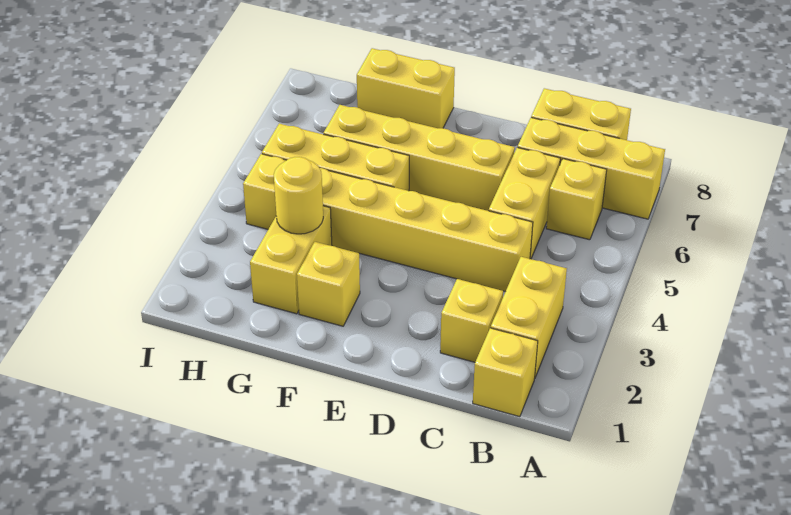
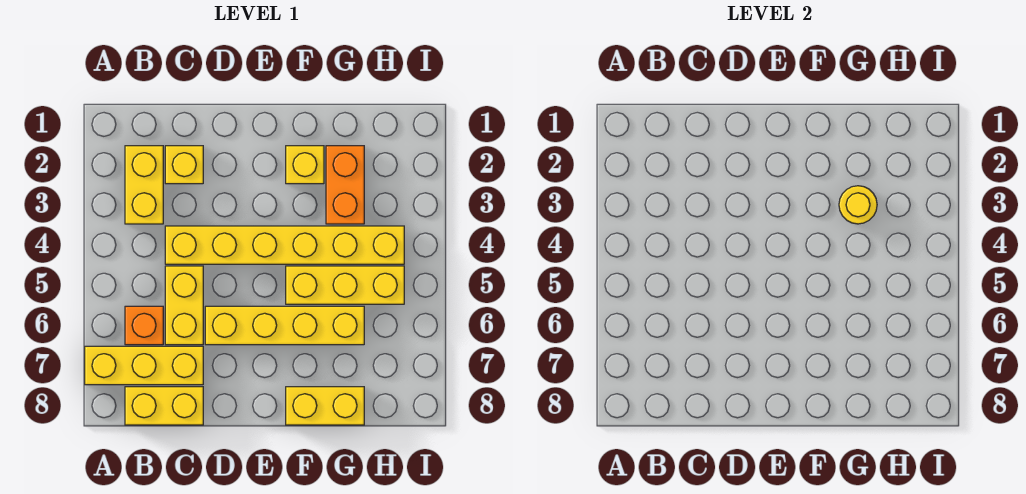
yellow 1x1 brick [473,328,538,417] -> none
yellow 1x1 brick [546,159,607,240] -> orange 1x1 brick [125,306,163,345]
yellow 1x2 brick [250,206,332,314] -> orange 1x2 brick [326,146,364,224]

